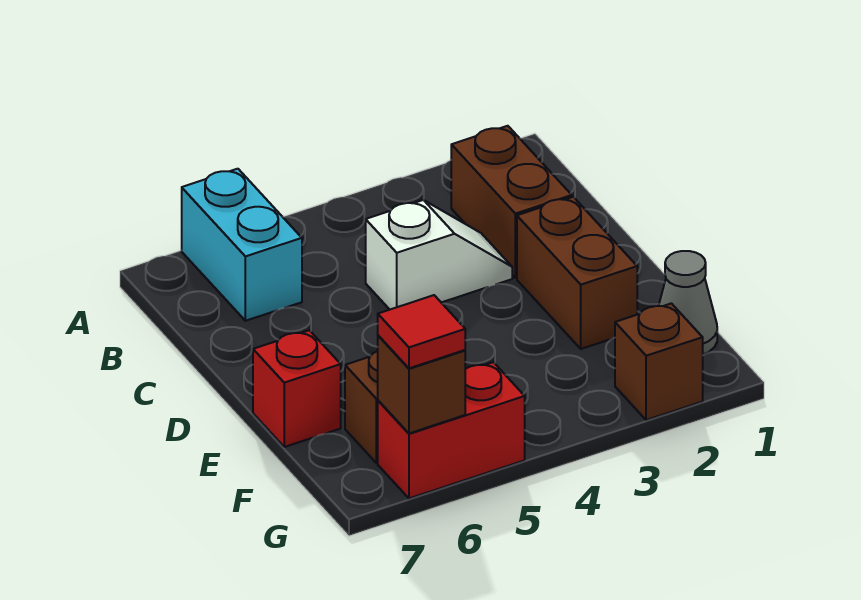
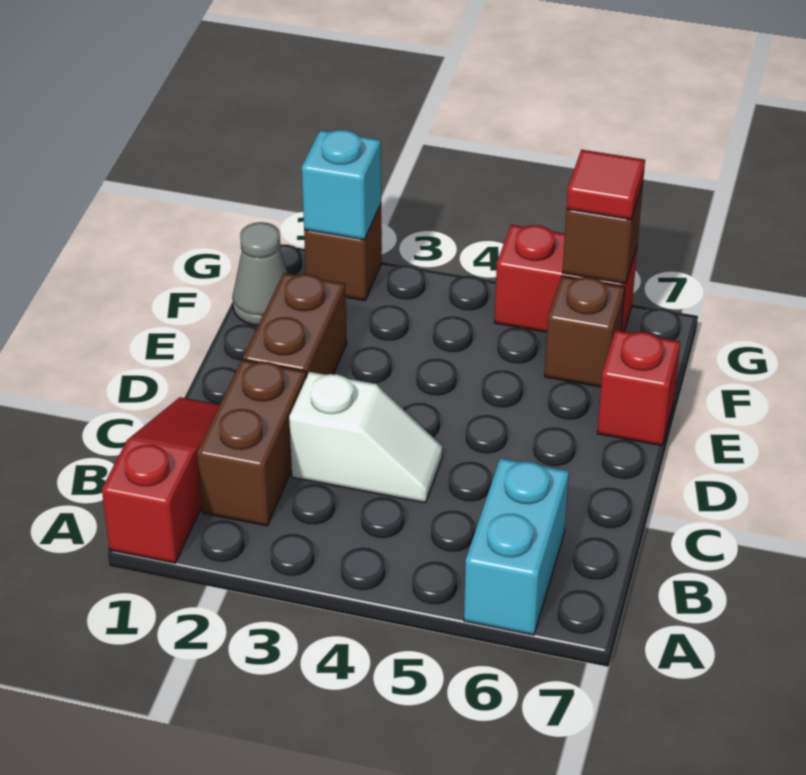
none -> red 1x3 slope [102,397,220,563]
white 1x2 slope [366,200,512,309] -> white 1x2 slope turned to [289,372,442,503]
none -> cyan 1x1 brick [302,130,381,240]

